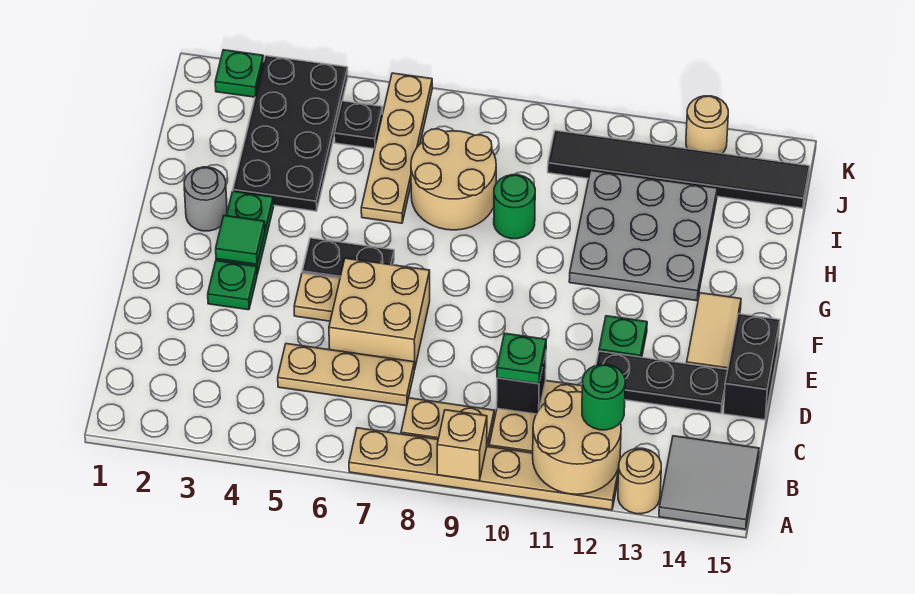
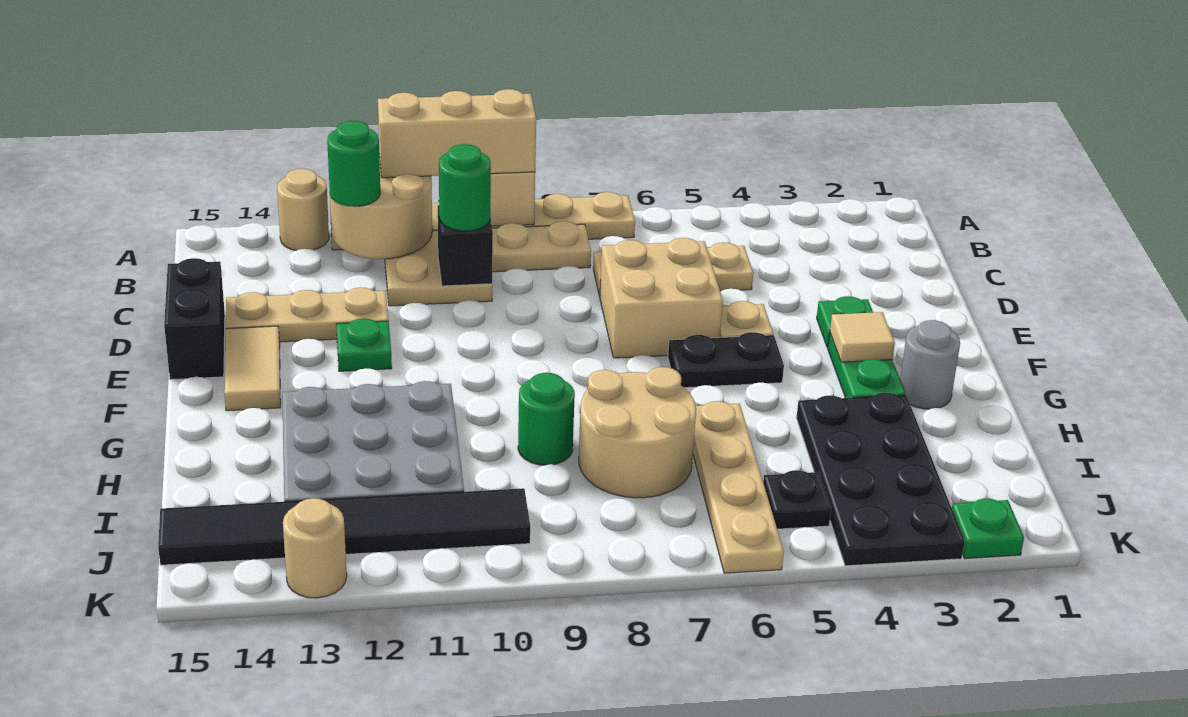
none -> tan 1x3 brick [378,89,536,178]
grey 2x2 tile [659,436,759,529] -> none
green 1x1 plate [497,333,546,384] -> green 1x1 round brick [439,144,491,231]
black 1x3 plate [596,351,728,414] -> tan 1x3 plate [226,287,388,342]
green 1x1 tile [216,216,265,264] -> tan 1x1 tile [830,312,895,362]

